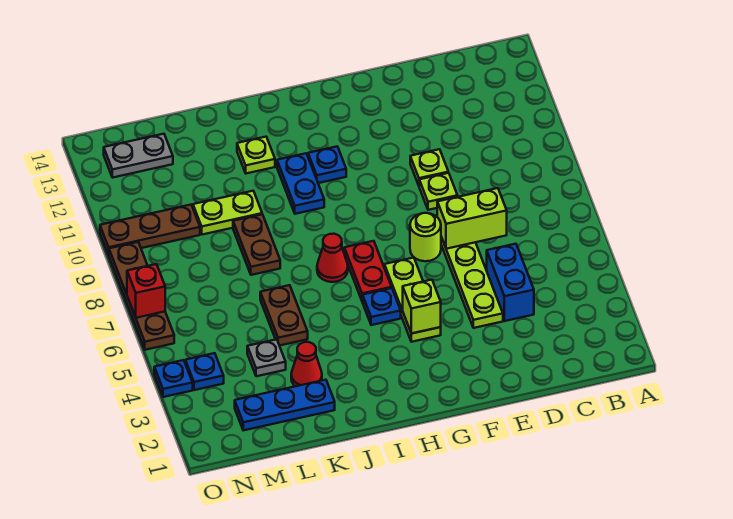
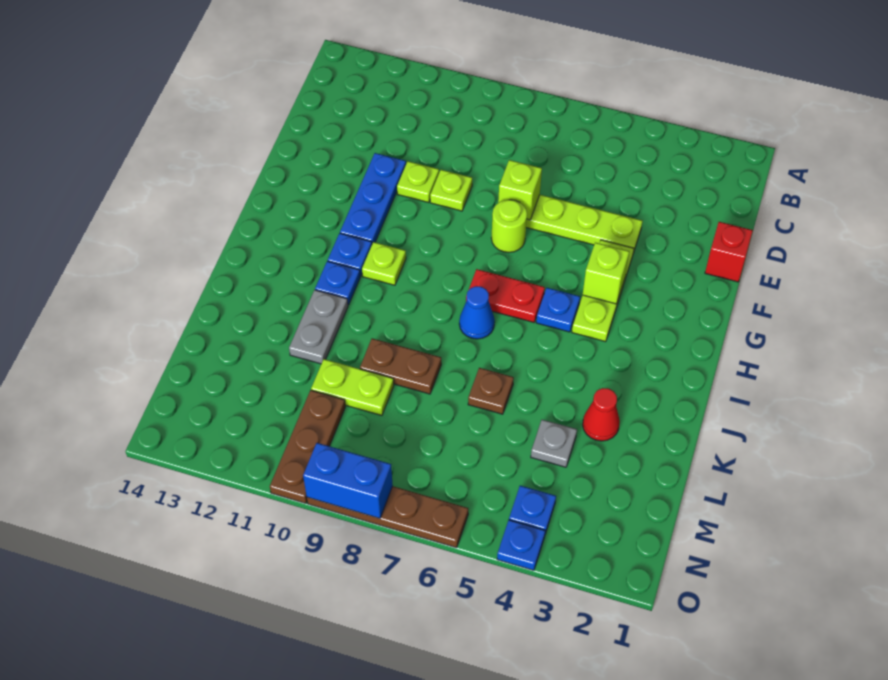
blue 1x2 brick [487,244,534,321] -> blue 1x2 brick moved to [303,443,393,518]
lime 1x2 brick [437,188,507,249] -> lime 1x1 brick [498,160,542,220]
lime 1x3 plate [384,258,441,342] -> lime 1x3 plate turned to [572,240,634,342]
red 1x1 cone [317,234,348,282] -> blue 1x1 cone [459,286,495,339]
blue 1x2 plate [277,153,324,214] -> blue 1x1 plate [315,261,360,305]
lime 1x1 plate [237,137,275,173] -> lime 1x1 plate moved to [362,242,406,285]
blue 1x3 plate [235,380,335,430] -> blue 1x3 plate moved to [340,153,406,243]
brown 1x2 plate [260,285,308,346] -> brown 1x1 plate [468,368,514,414]
lime 1x2 plate [193,191,262,235] -> lime 1x2 plate turned to [311,359,394,415]
grey 1x2 plate [104,134,173,178] -> grey 1x2 plate moved to [289,290,348,364]
red 1x1 brick [127,264,165,318] -> red 1x1 brick moved to [705,222,753,282]

